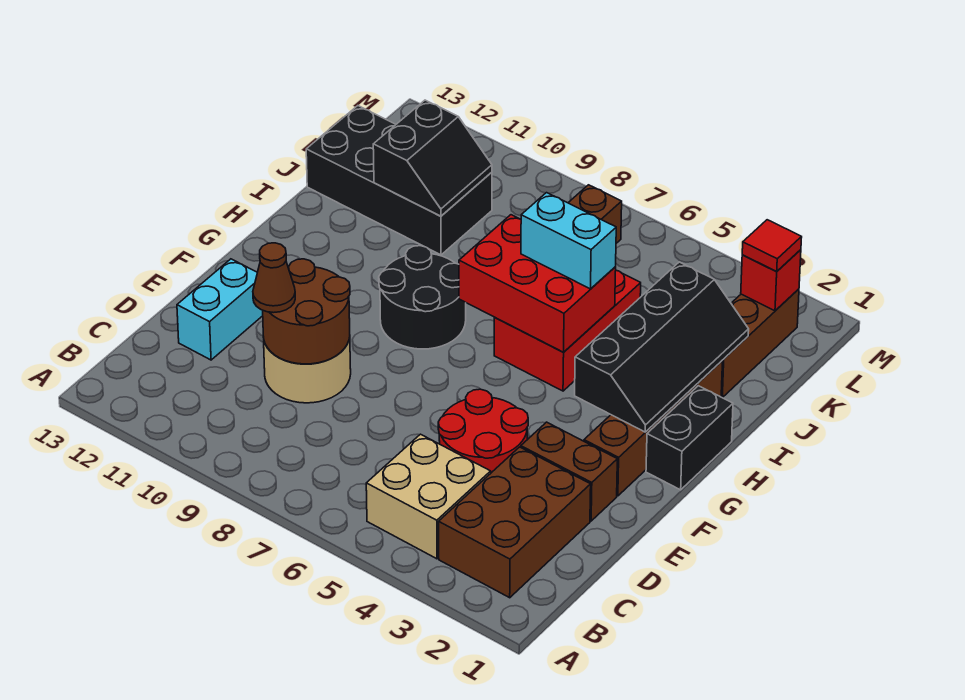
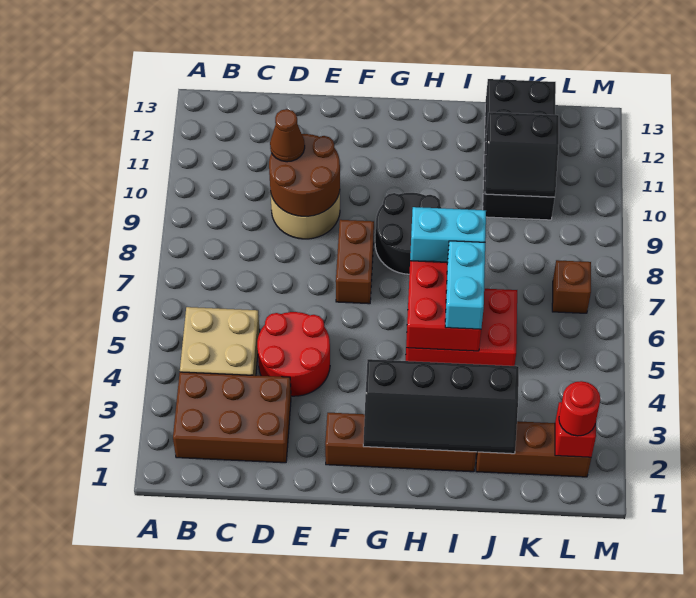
cyan 1x2 brick [177,259,263,360] -> cyan 1x2 brick moved to [410,207,486,262]
brown 1x2 brick [521,422,617,521] -> brown 1x2 brick moved to [336,220,374,304]
black 1x2 brick [646,386,733,490] -> none
red 1x1 tile [742,220,802,272] -> red 1x1 round brick [559,381,600,436]

